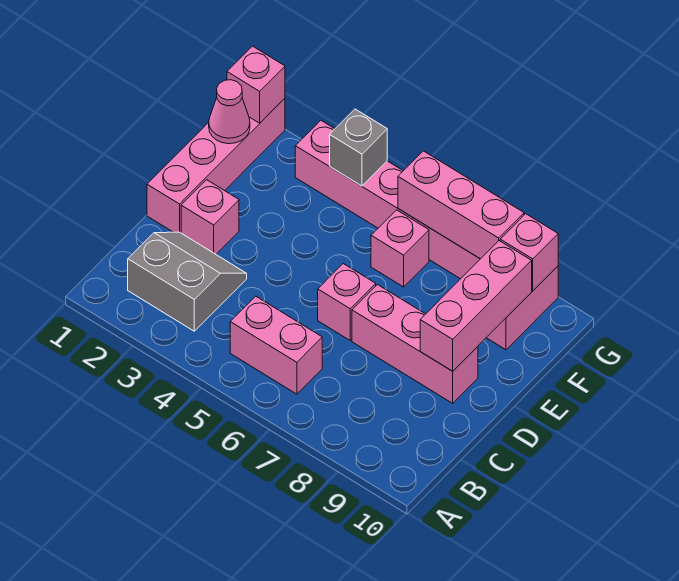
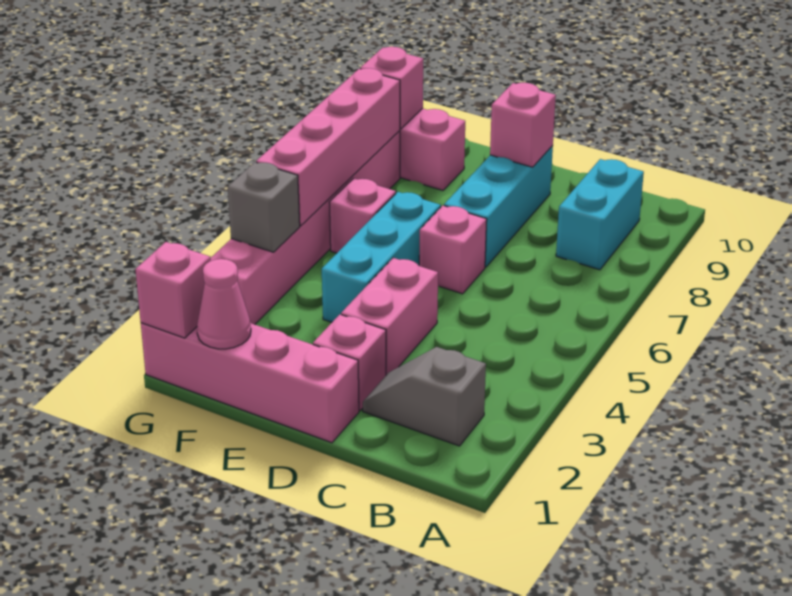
grey 2x2 slope [128,232,247,331] -> grey 1x2 slope [363,347,486,446]
pink 1x2 brick [230,296,322,394] -> pink 1x2 brick moved to [341,258,438,375]
none -> cyan 1x2 brick [556,159,644,270]
pink 1x3 brick [352,285,478,403] -> cyan 1x3 brick [444,146,553,267]
pink 1x3 brick [420,241,532,371] -> pink 1x1 brick [490,83,556,167]
none -> cyan 1x3 brick [322,192,441,322]
pink 1x3 brick [398,151,524,259] -> pink 1x4 brick [256,68,400,226]

